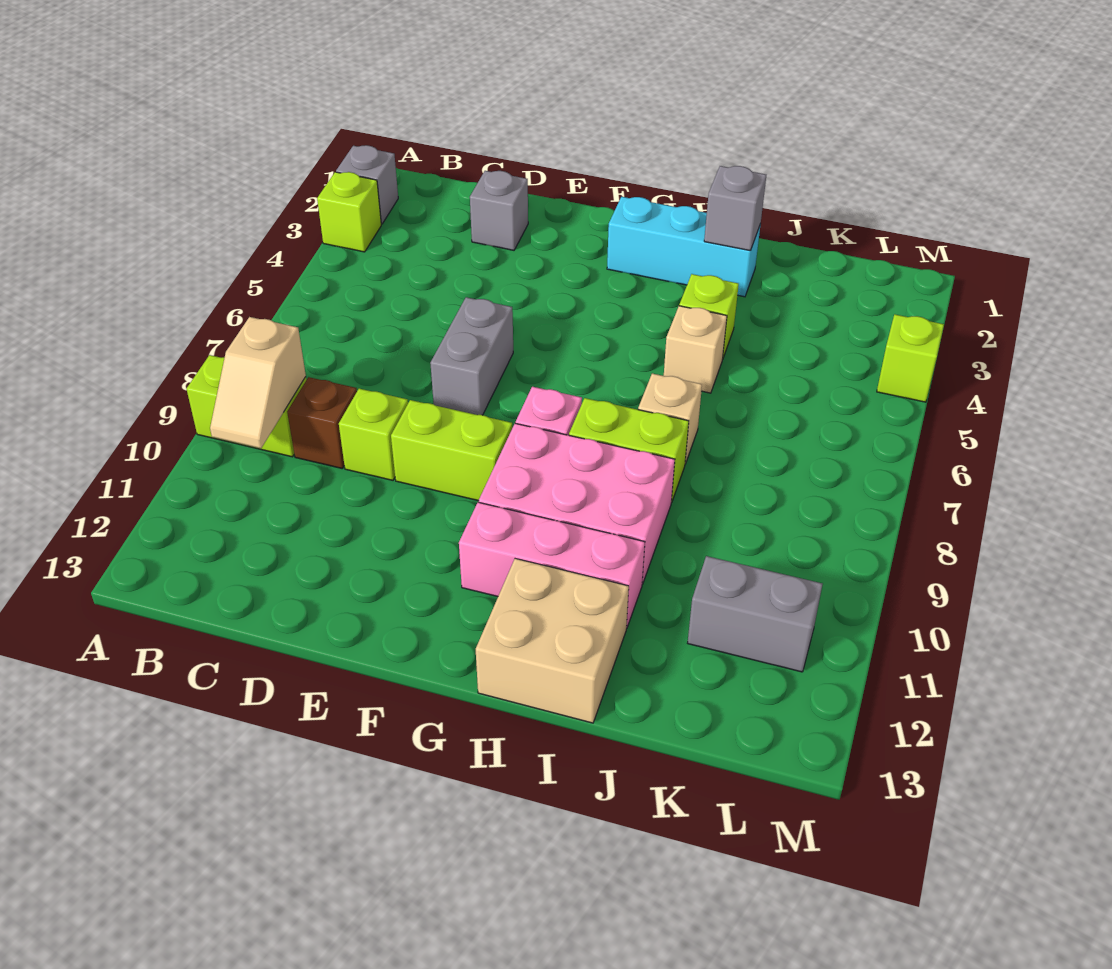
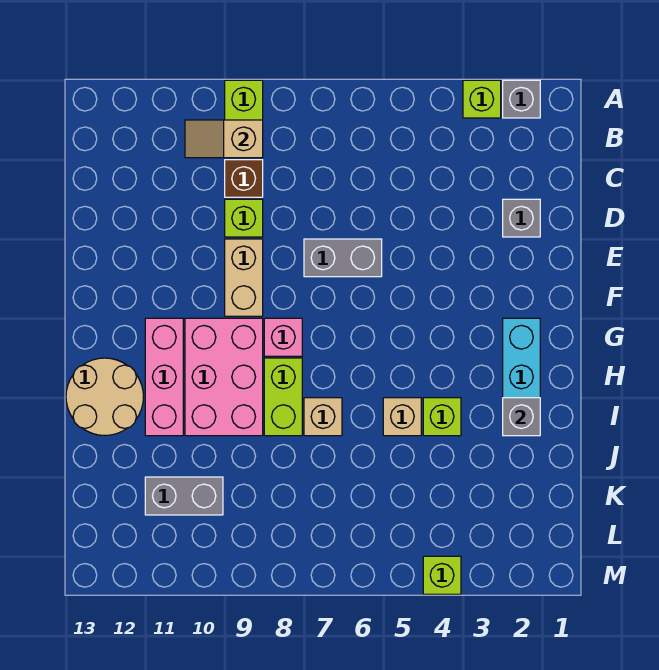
lime 1x2 brick [391,400,512,501] -> tan 1x2 brick [225,239,263,316]
tan 2x2 brick [476,559,629,723] -> tan 2x2 round brick [66,358,143,436]
grey 1x2 brick [688,556,823,672] -> grey 1x2 brick turned to [145,477,223,515]

